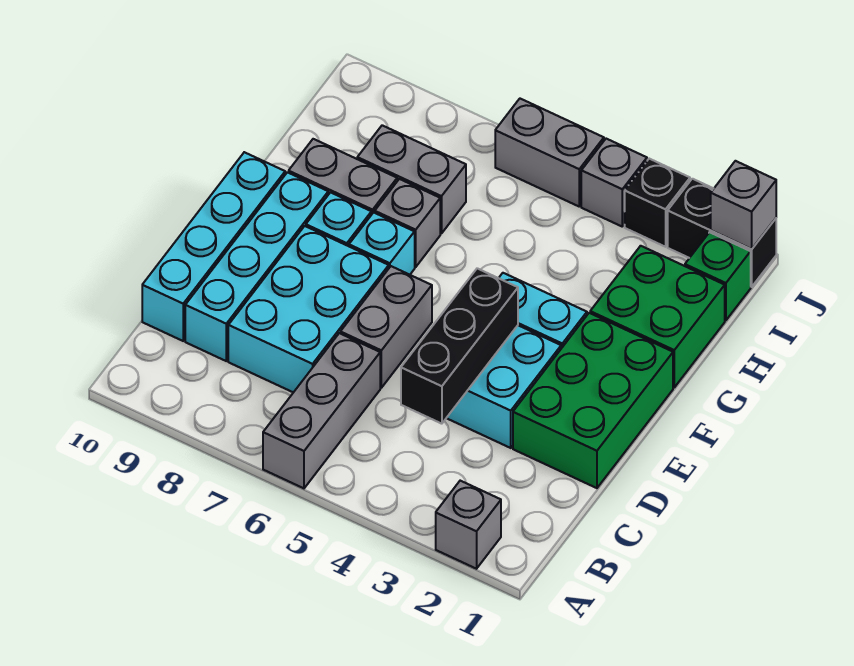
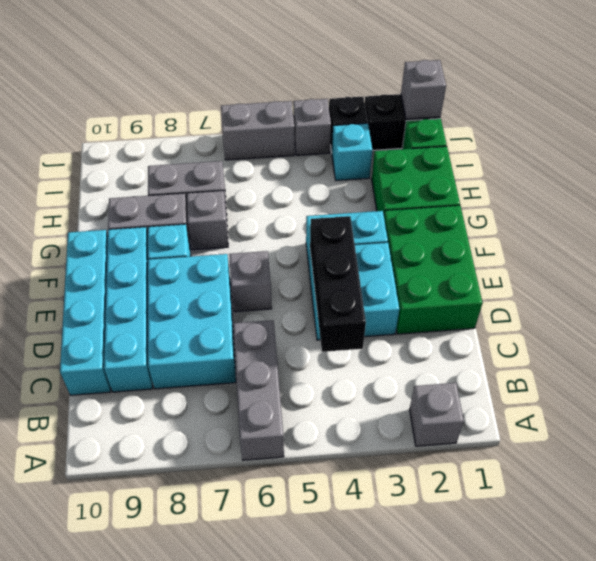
grey 1x2 brick [340,266,432,388] -> grey 1x1 brick [229,251,272,312]
cyan 1x1 brick [349,212,415,275] -> cyan 1x1 brick moved to [332,123,372,181]

